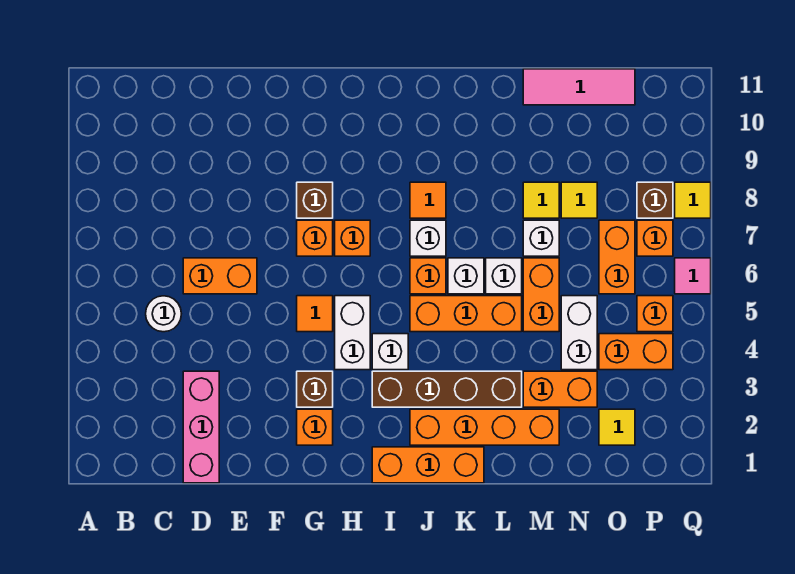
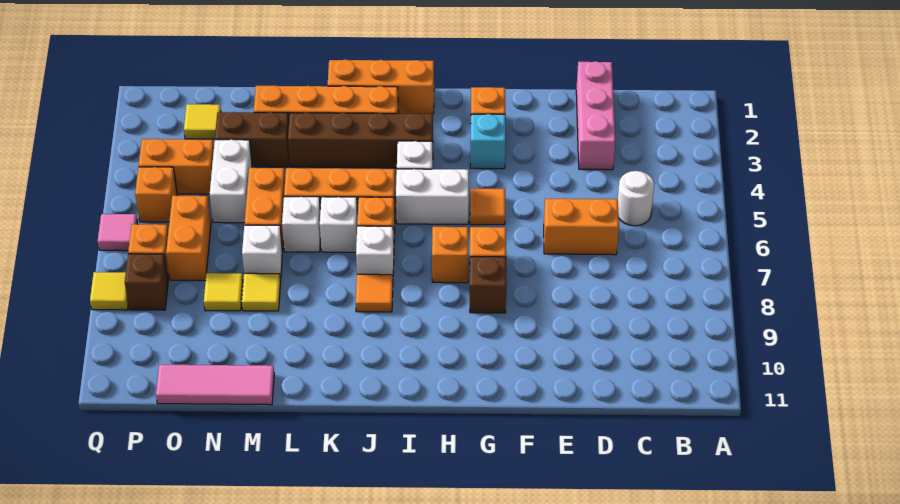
brown 1x1 brick [297,371,333,407] -> cyan 1x1 brick [470,114,506,169]
white 1x2 brick [335,296,370,370] -> white 1x2 brick turned to [396,169,469,224]
orange 1x2 brick [523,371,597,407] -> brown 1x2 brick [215,112,289,167]

